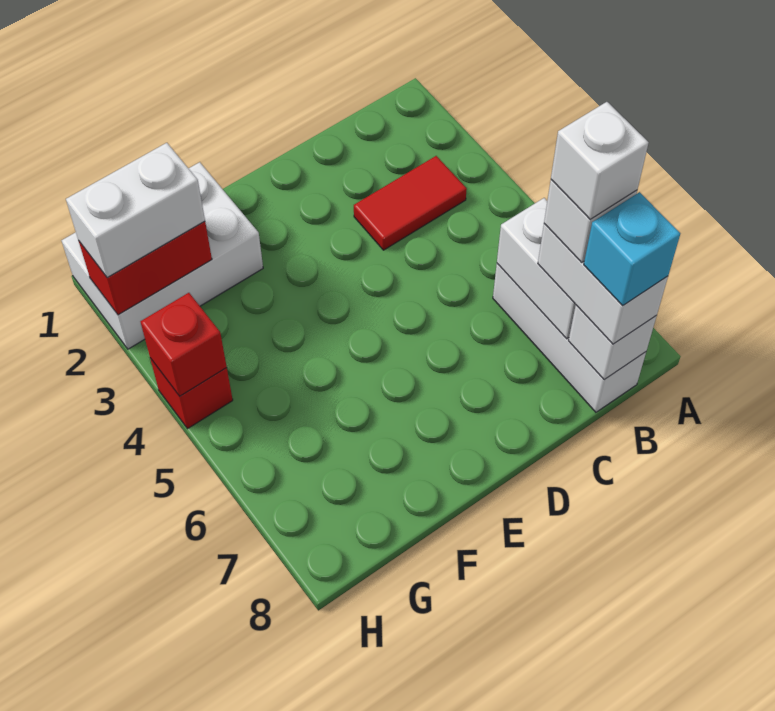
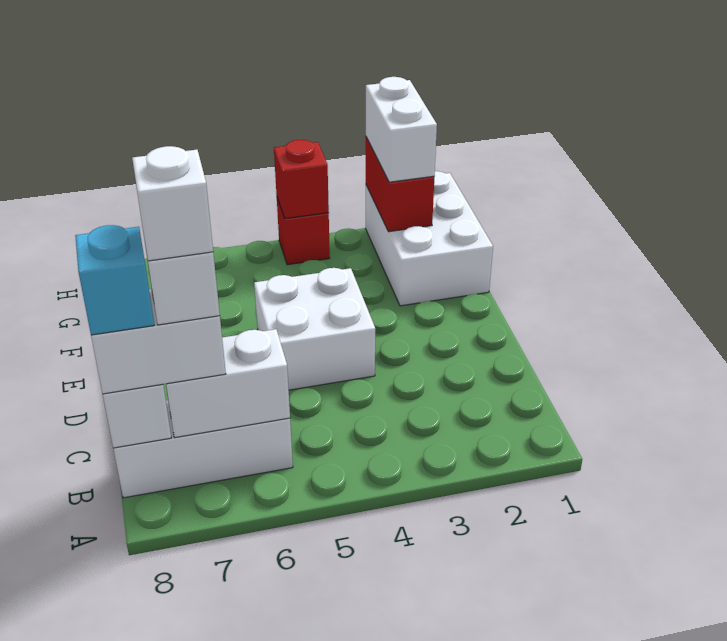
red 1x2 tile [354,156,467,250] -> none
none -> white 2x2 brick [254,268,375,390]

